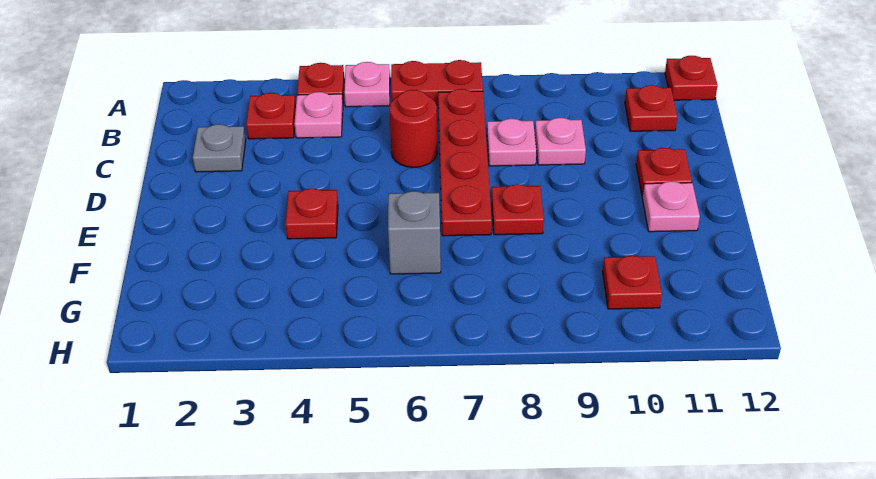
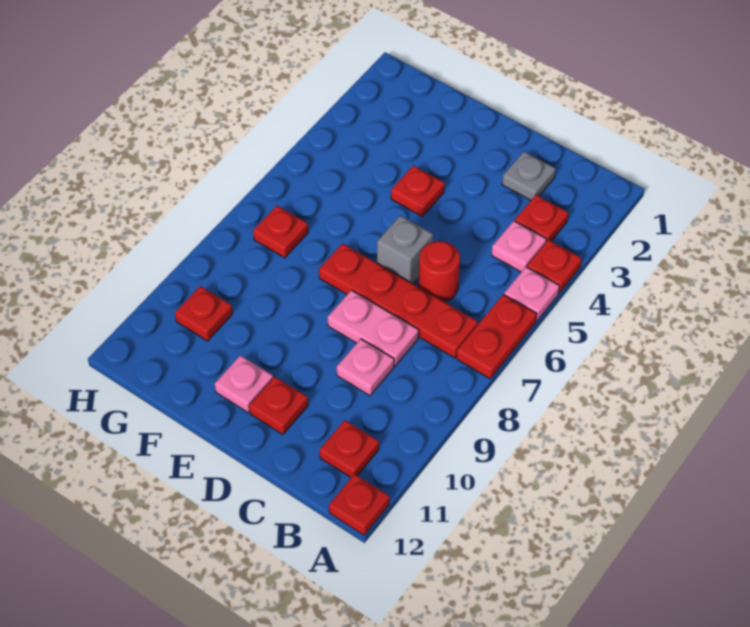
pink 1x1 plate [487,119,536,166] -> pink 1x2 plate [328,290,419,366]
red 1x1 plate [492,184,544,235] -> red 1x1 plate moved to [253,206,308,258]
grey 1x1 brick [388,191,441,274] -> grey 1x1 brick moved to [377,216,433,284]

